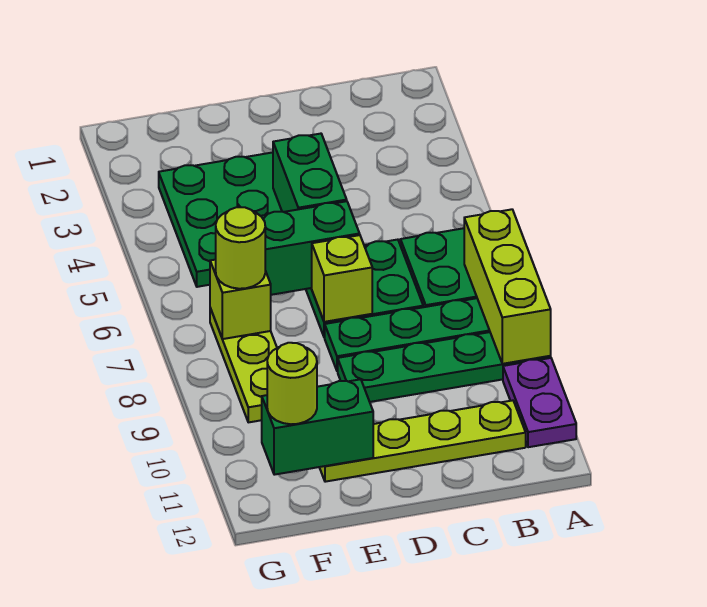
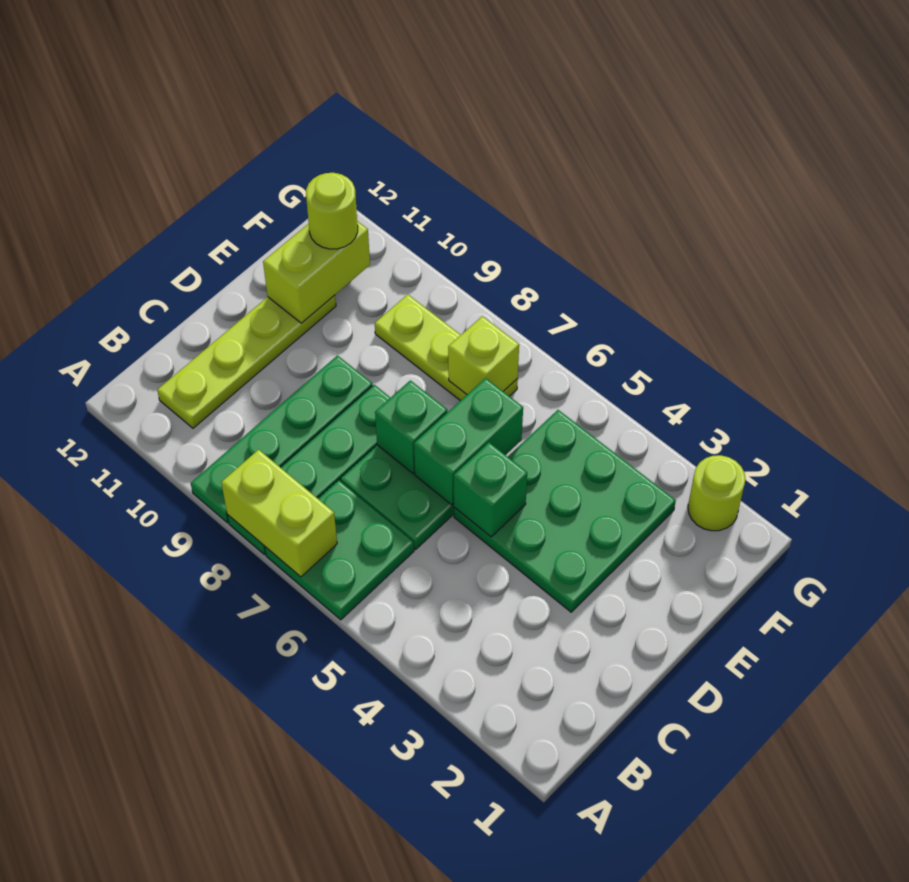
lime 1x3 brick [464,209,551,364] -> lime 1x2 brick [221,450,337,577]
purple 1x2 plate [503,358,576,447] -> none
green 1x2 brick [273,134,347,212] -> green 1x1 brick [454,443,527,537]
lime 1x1 brick [312,235,372,322] -> green 1x1 brick [375,380,447,474]
green 1x2 brick [262,379,373,475] -> lime 1x2 brick [263,221,370,323]
lime 1x1 round brick [216,207,265,289] -> lime 1x1 round brick moved to [688,455,746,531]

